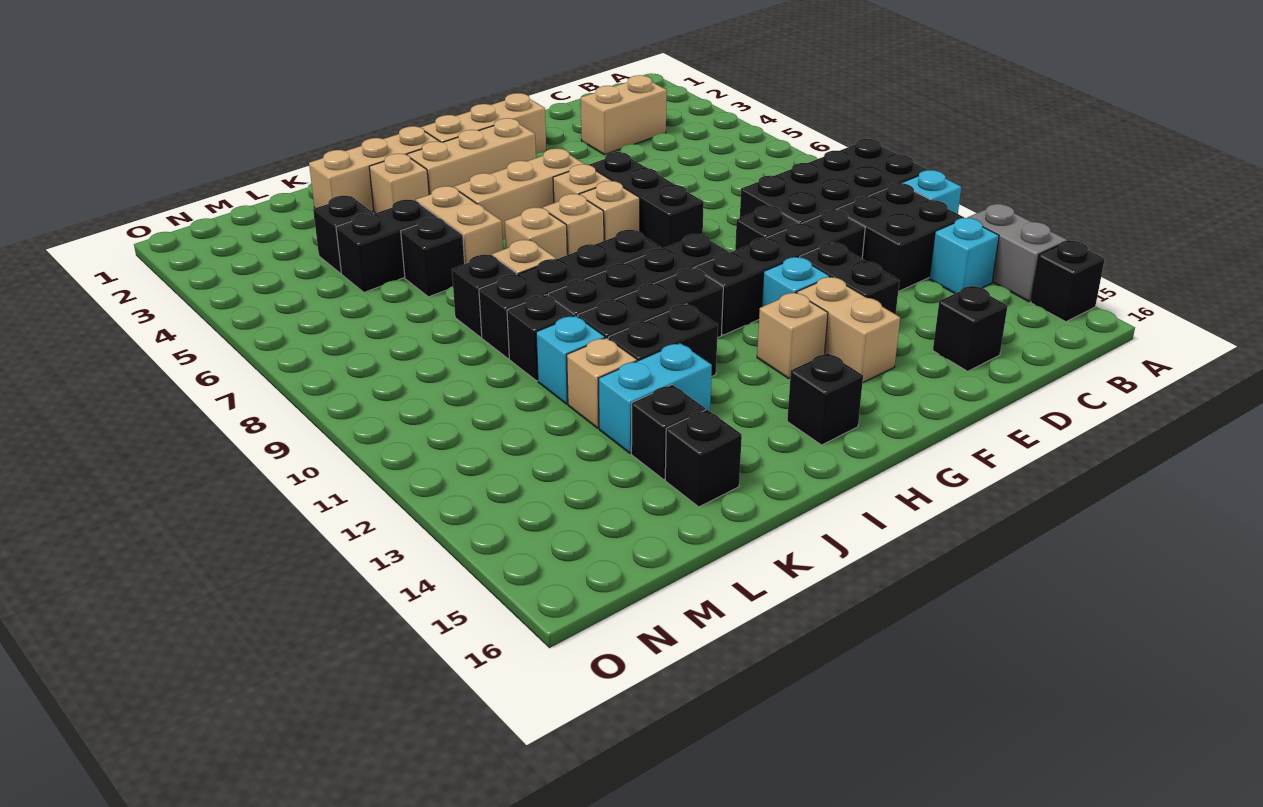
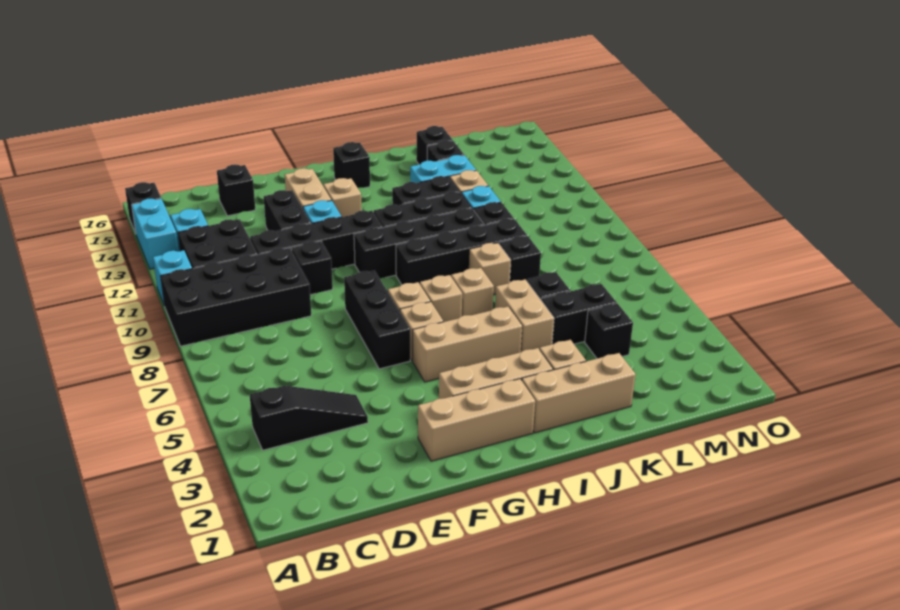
grey 1x2 brick [968,204,1067,302] -> cyan 1x2 brick [132,199,178,269]
none -> black 1x3 slope [250,386,368,450]
tan 1x2 brick [581,75,667,155] -> none

